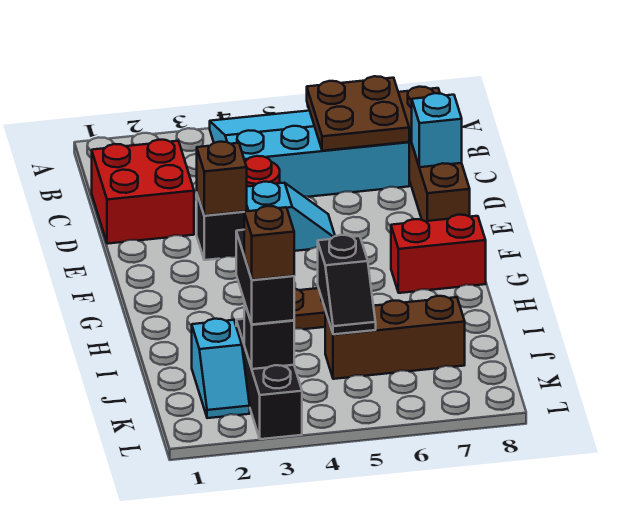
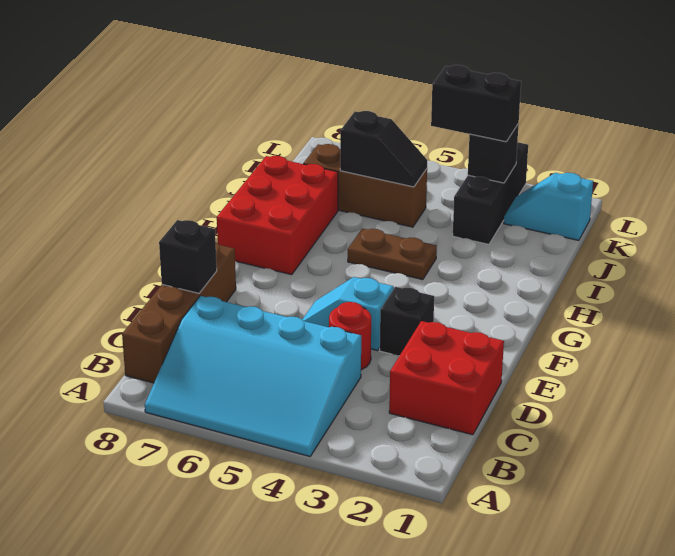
brown 2x2 plate [307,76,409,151] -> none
cyan 1x1 brick [412,93,462,167] -> black 1x1 brick [159,220,217,293]
brown 1x1 brick [197,142,247,216] -> none
red 1x2 brick [391,215,486,293] -> red 2x3 brick [217,156,338,275]
black 1x2 slope [318,235,376,334] -> black 1x2 slope turned to [340,111,428,187]
cyan 1x2 slope [192,319,250,418] -> cyan 1x2 slope turned to [504,173,593,240]
black 1x2 brick [236,230,294,325] -> black 1x2 brick turned to [431,65,521,142]
brown 1x1 brick [244,206,294,280] -> none

